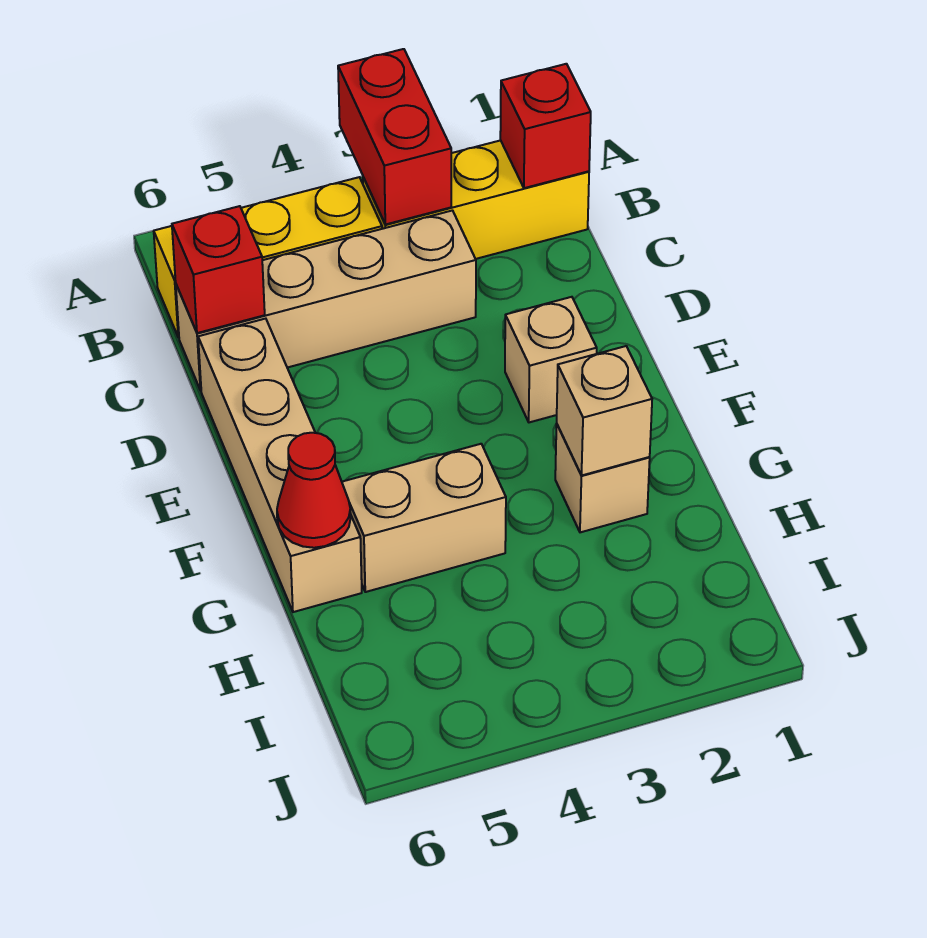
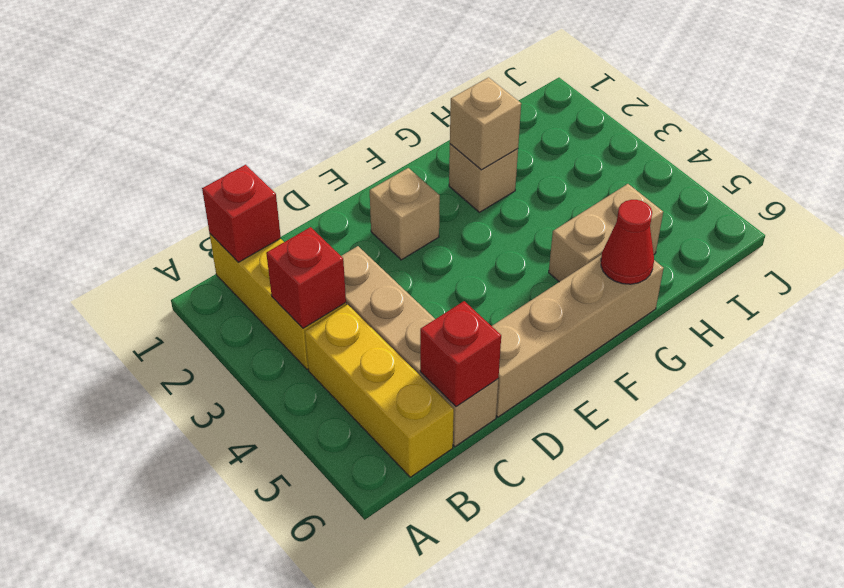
red 1x2 brick [338,49,451,225] -> red 1x1 brick [266,227,346,328]
tan 1x2 brick [342,444,506,592] -> tan 1x2 brick turned to [549,184,663,282]

